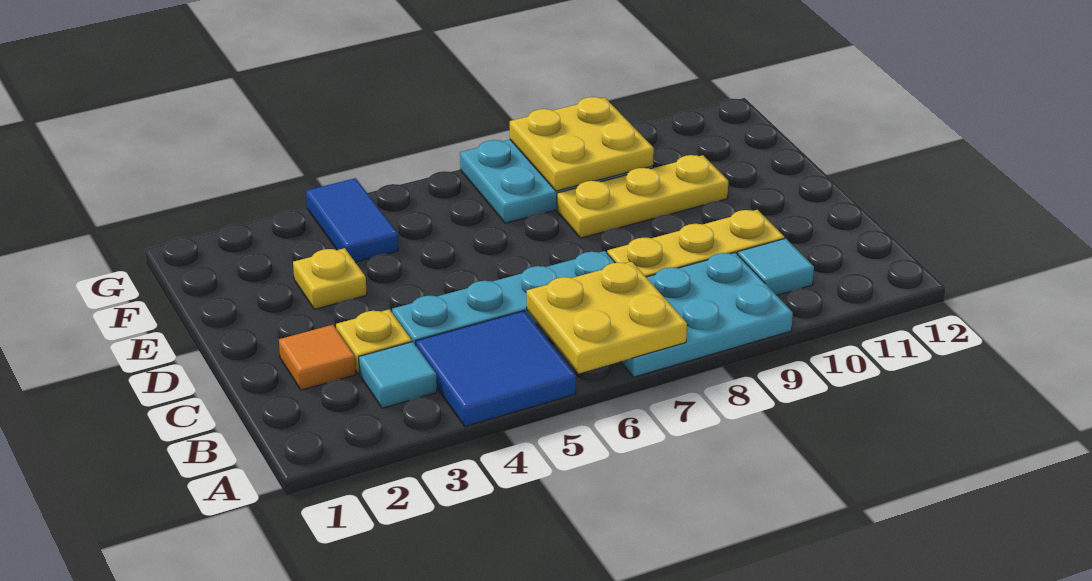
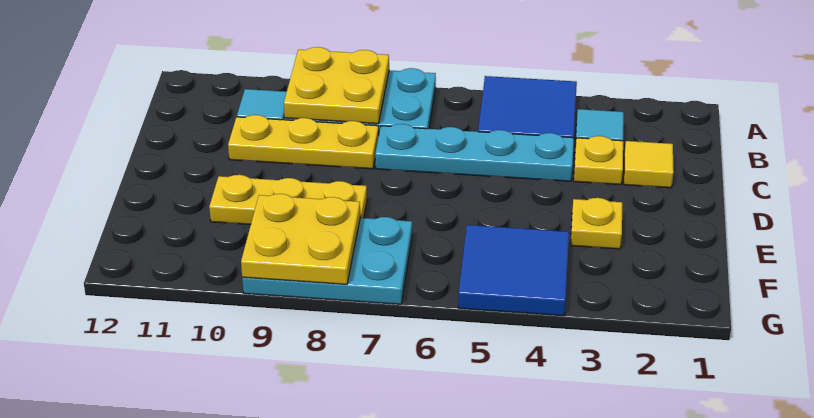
yellow 2x2 plate [527,262,687,373] -> yellow 2x2 plate moved to [284,47,389,124]
orange 1x1 tile [279,325,356,390] -> yellow 1x1 tile [624,141,674,188]
blue 1x2 tile [306,178,398,263] -> blue 2x2 tile [458,225,569,316]

